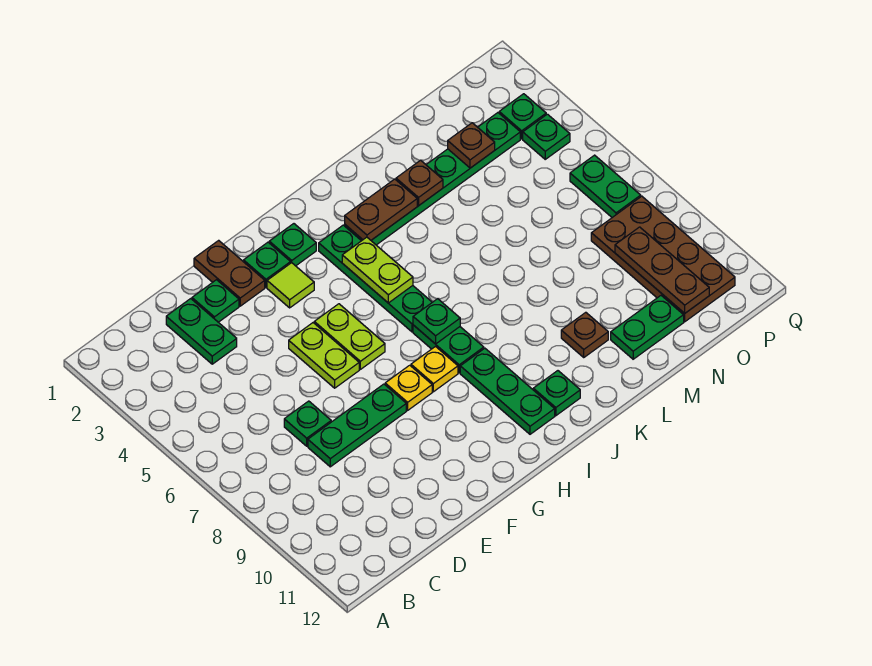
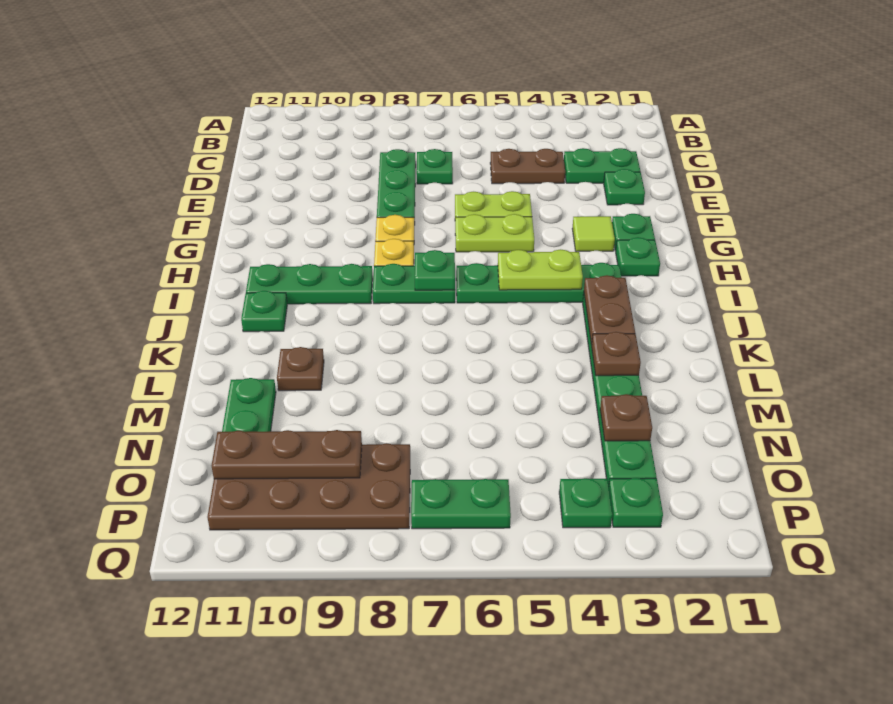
brown 1x2 plate [194,240,265,306] -> brown 1x2 plate moved to [490,149,565,184]

